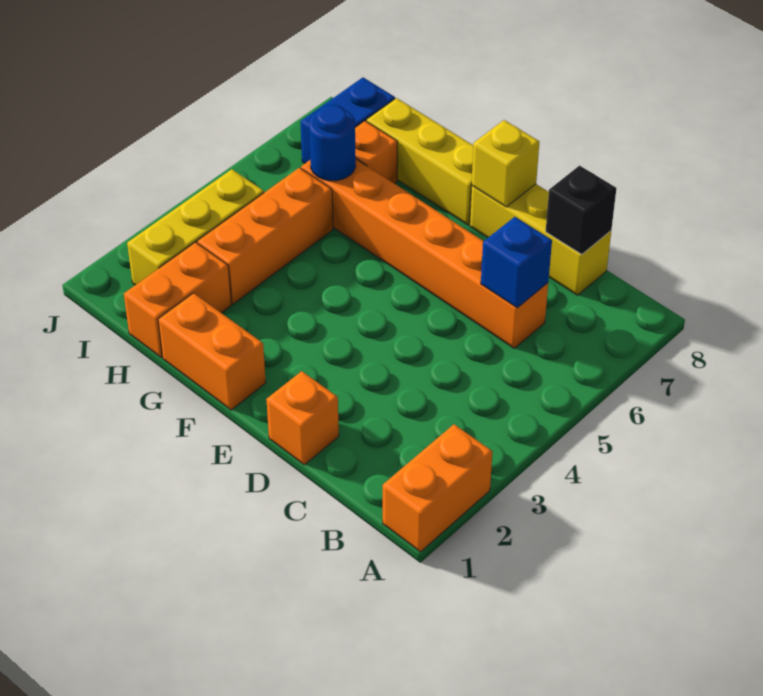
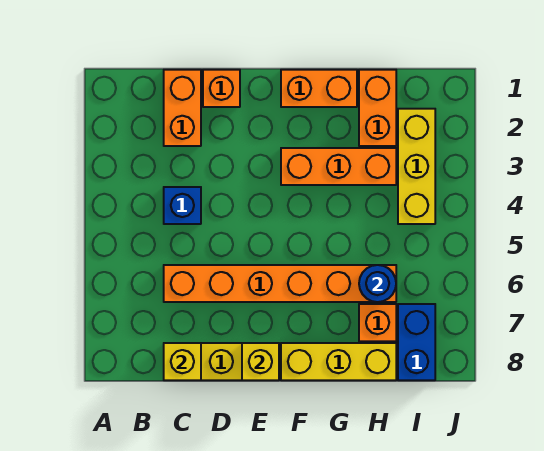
orange 1x2 brick [383,424,492,552] -> orange 1x2 brick moved to [164,70,201,146]
blue 1x1 brick [481,217,552,308] -> blue 1x1 brick moved to [164,187,201,224]
black 1x1 brick [546,166,616,254] -> yellow 1x1 brick [164,343,201,380]
orange 1x3 brick [197,168,333,304] -> orange 1x3 brick turned to [281,148,396,185]

